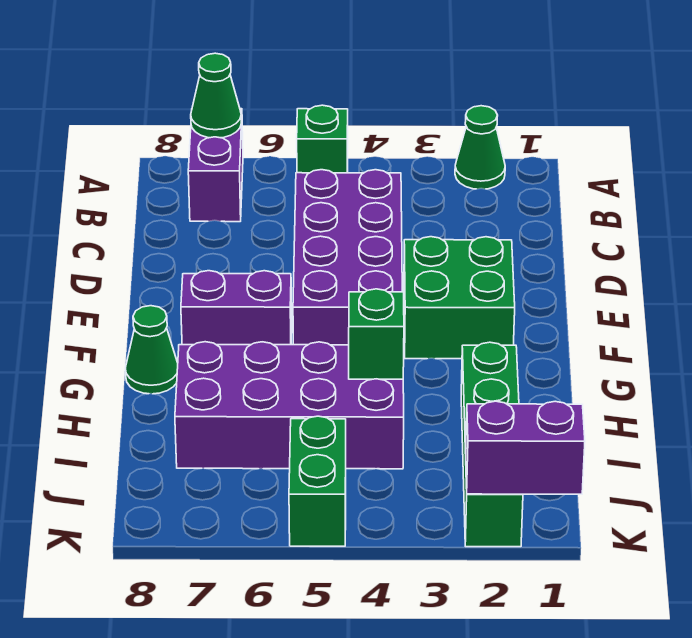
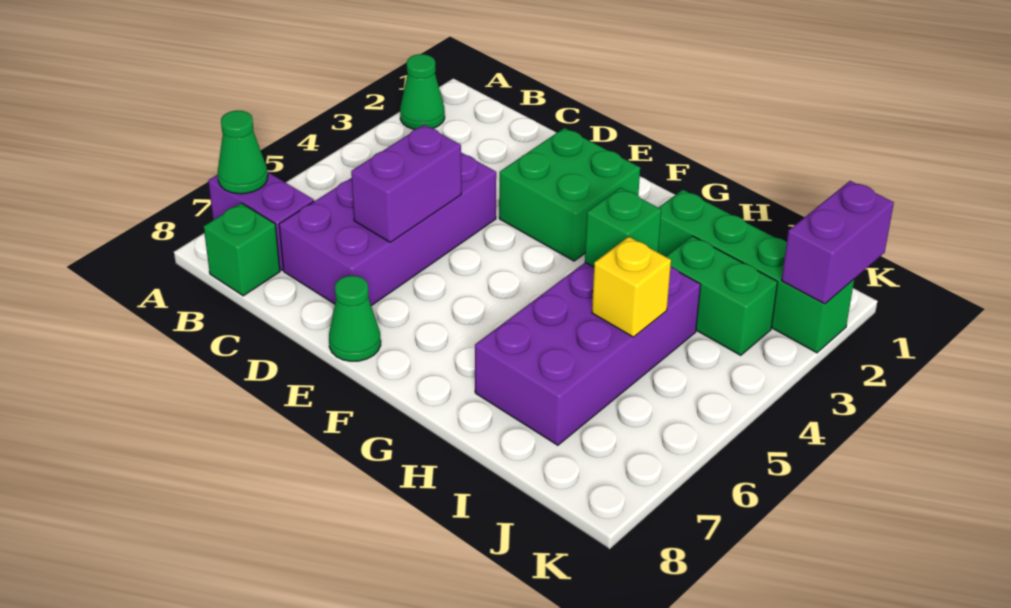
green 1x1 brick [297,105,348,173] -> green 1x1 brick moved to [204,203,280,296]
purple 2x4 brick [293,170,402,345] -> purple 2x4 brick turned to [279,153,496,306]
purple 1x2 brick [181,271,292,345] -> purple 1x2 brick moved to [351,125,461,242]
green 1x1 cone [125,306,178,394] -> green 1x1 cone moved to [329,276,381,361]
none -> yellow 1x1 brick [592,237,671,337]
green 1x2 brick [289,416,346,546] -> green 1x2 brick moved to [666,236,778,355]

